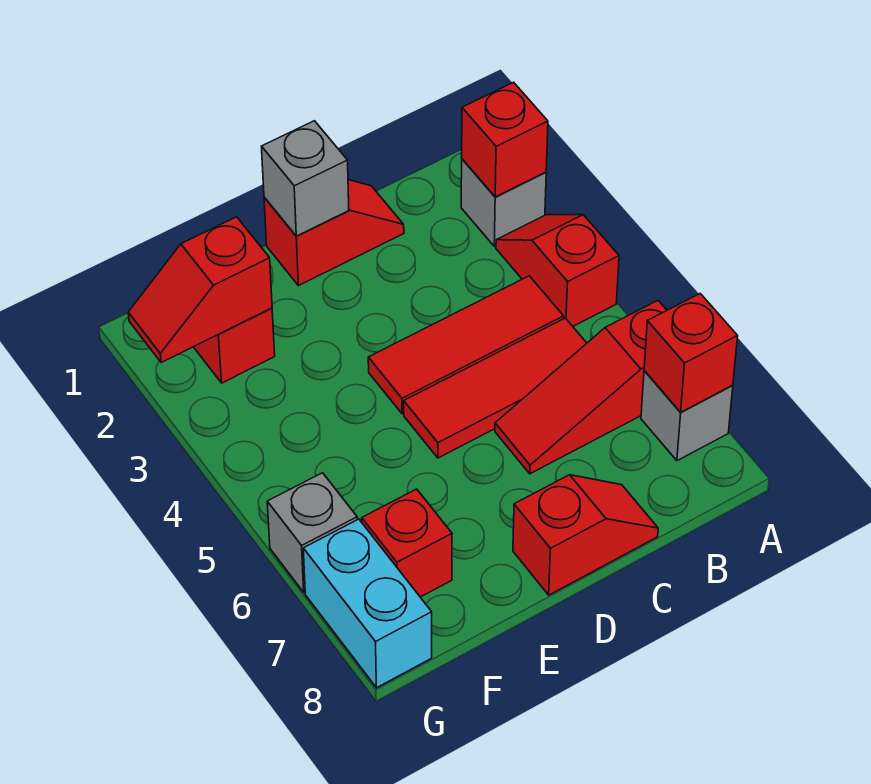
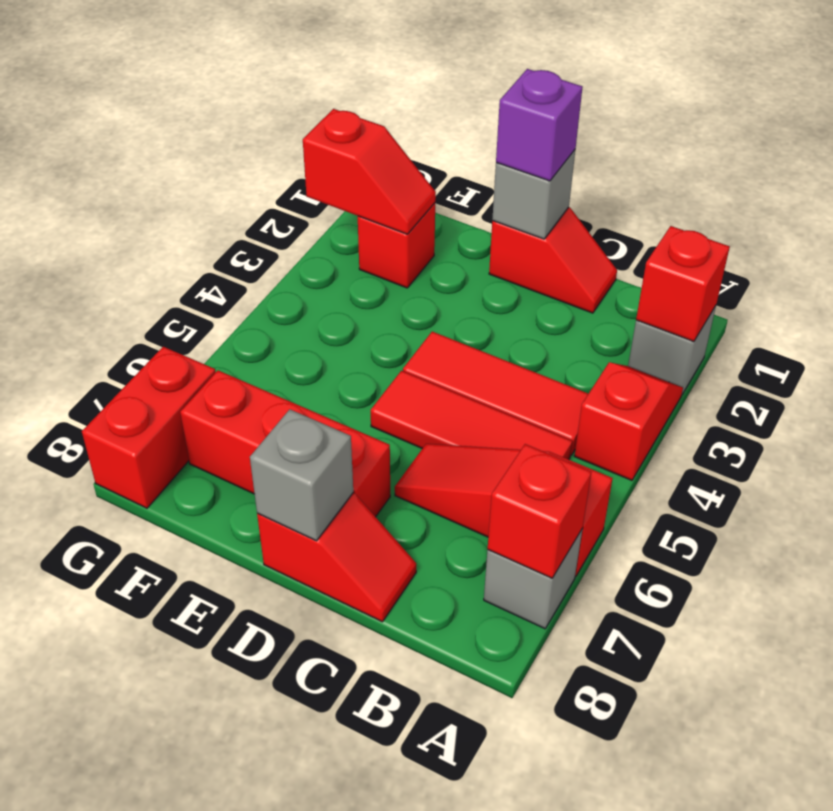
none -> purple 1x1 brick [496,69,583,181]
red 1x2 slope [128,217,272,363] -> red 1x2 slope turned to [303,109,436,234]
red 1x1 brick [362,489,452,597] -> red 1x3 brick [180,370,390,517]
grey 1x1 brick [267,473,357,592] -> grey 1x1 brick moved to [250,409,353,541]
cyan 1x2 brick [303,519,432,688] -> red 1x2 brick [82,347,216,508]

